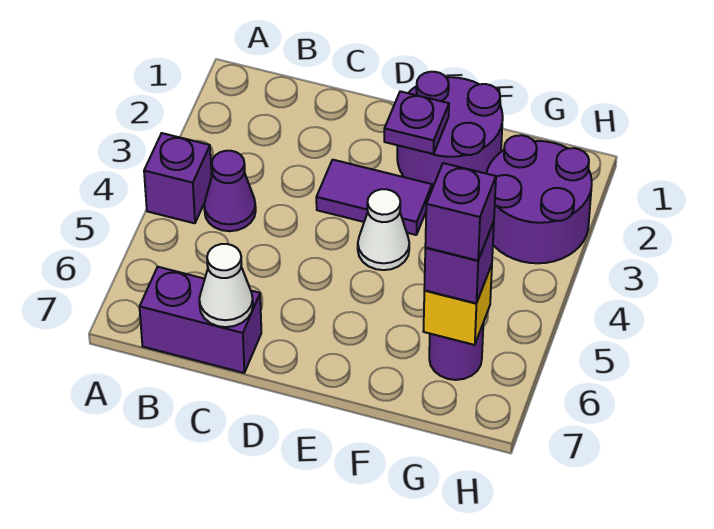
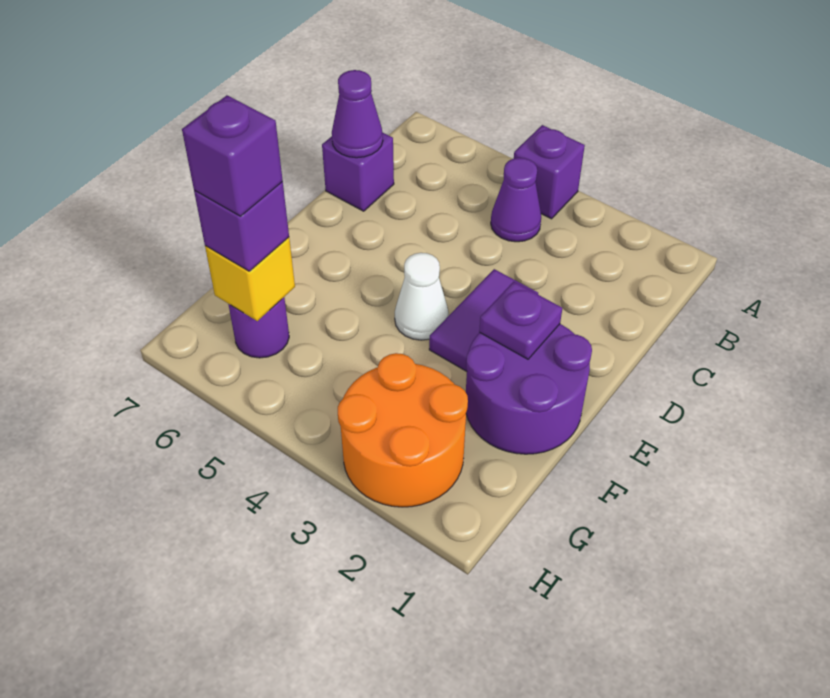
purple 1x2 brick [140,267,261,373] -> purple 1x1 brick [322,133,394,211]
white 1x1 cone [199,244,253,327] -> purple 1x1 cone [332,70,383,158]
purple 2x2 round brick [486,135,592,263] -> orange 2x2 round brick [338,353,468,507]

